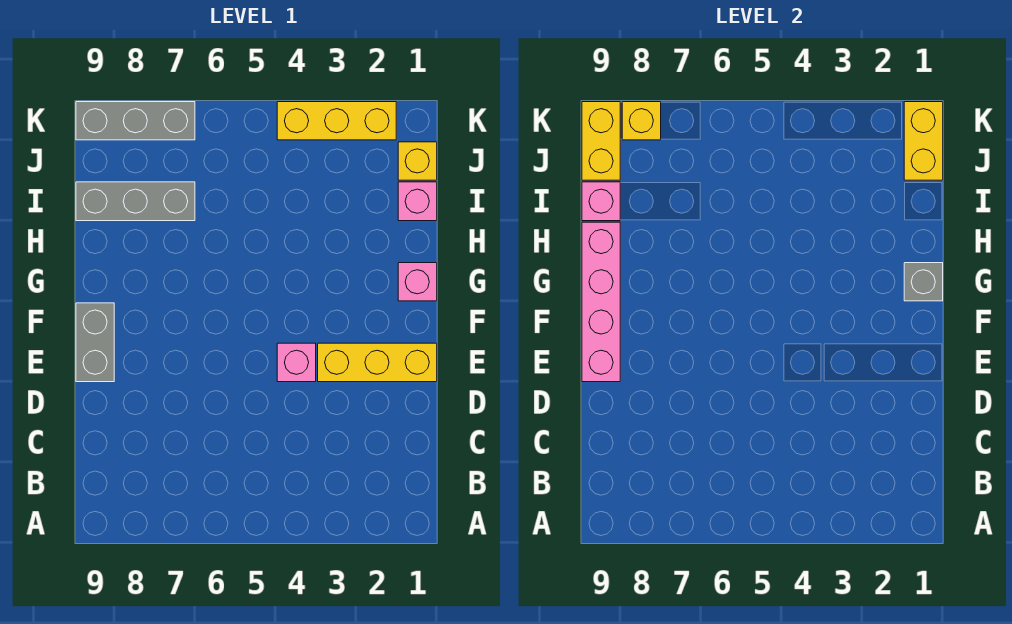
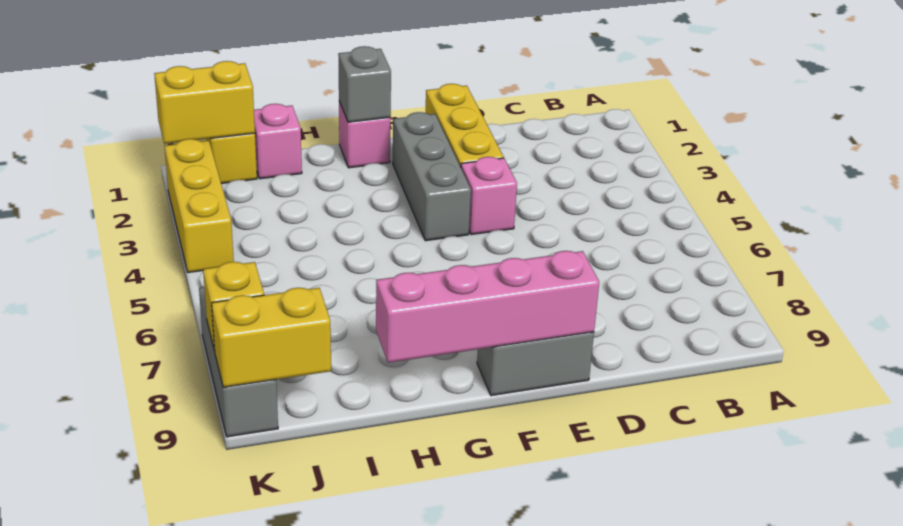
grey 1x3 brick [76,182,195,221] -> grey 1x3 brick moved to [393,112,471,241]
pink 1x1 brick [582,182,620,221] -> none

